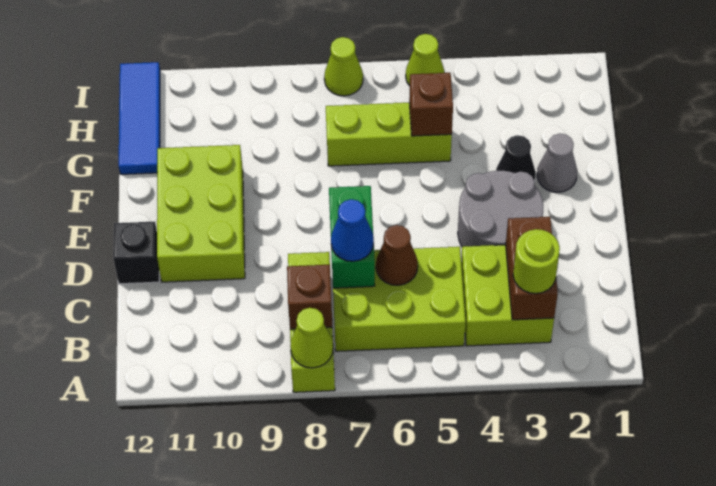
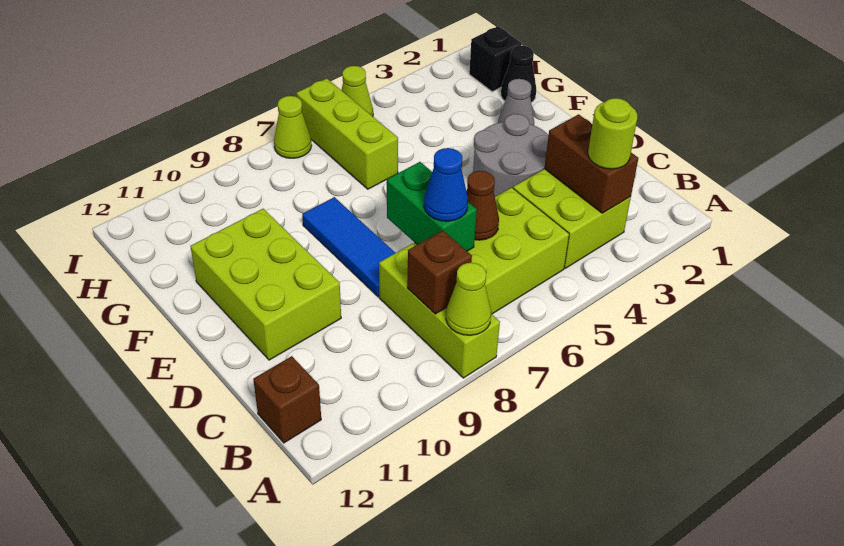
black 1x1 brick [113,222,159,284] -> black 1x1 brick moved to [469,26,522,92]
black 1x1 cone [496,135,536,181] -> black 1x1 cone moved to [501,46,536,103]
lime 1x3 brick [326,103,452,166] -> lime 1x3 brick turned to [297,78,398,189]
brown 1x1 brick [409,73,453,136] -> brown 1x1 brick moved to [253,356,321,443]
blue 1x3 tile [119,62,160,174] -> blue 1x3 tile moved to [302,197,395,297]

